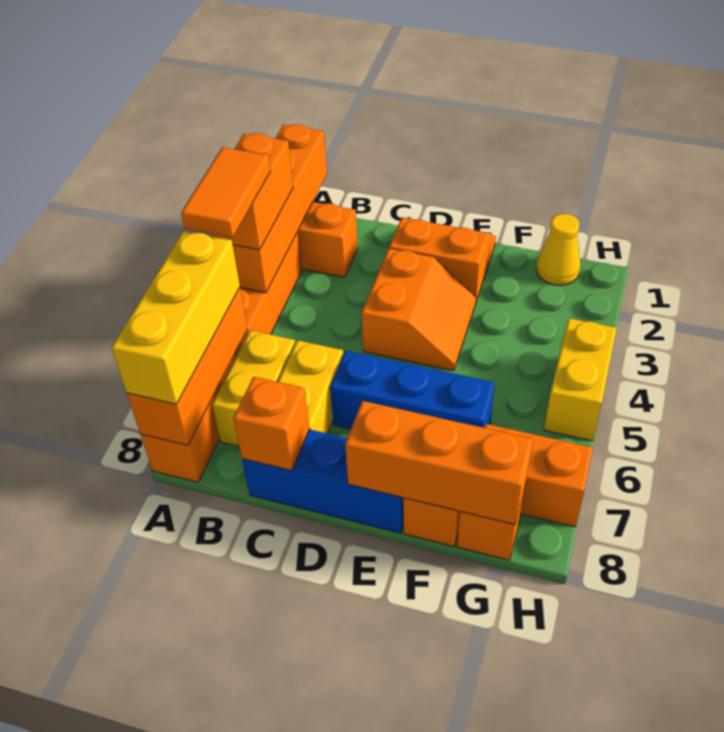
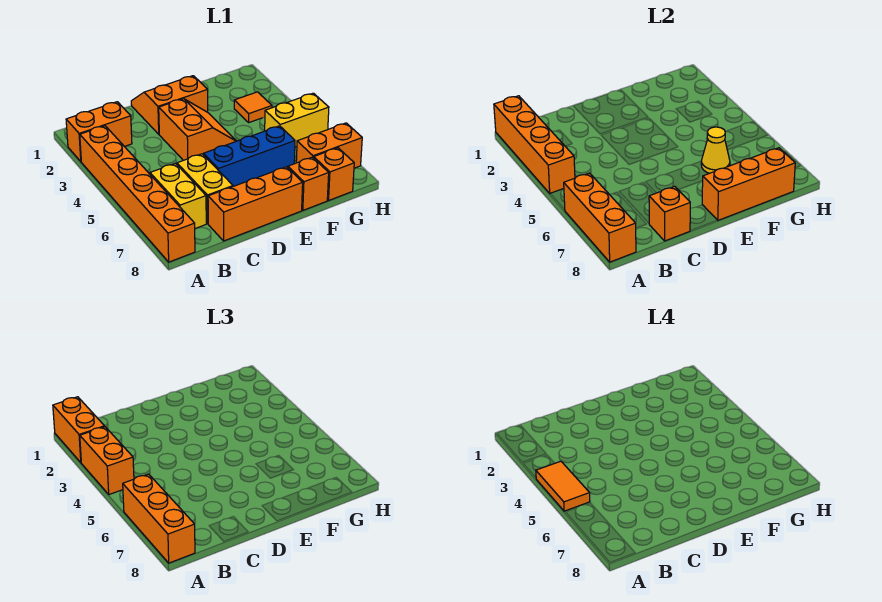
none -> orange 1x2 brick [53,397,105,462]
yellow 1x3 brick [112,231,240,404] -> orange 1x3 brick [123,474,195,563]
blue 1x3 brick [242,429,404,533] -> orange 1x3 brick [208,167,303,241]
yellow 1x1 cone [536,214,580,285] -> yellow 1x1 cone moved to [701,127,730,173]
none -> orange 1x1 tile [234,92,272,122]
yellow 1x2 brick [544,318,617,441] -> yellow 1x2 brick turned to [265,93,329,147]

